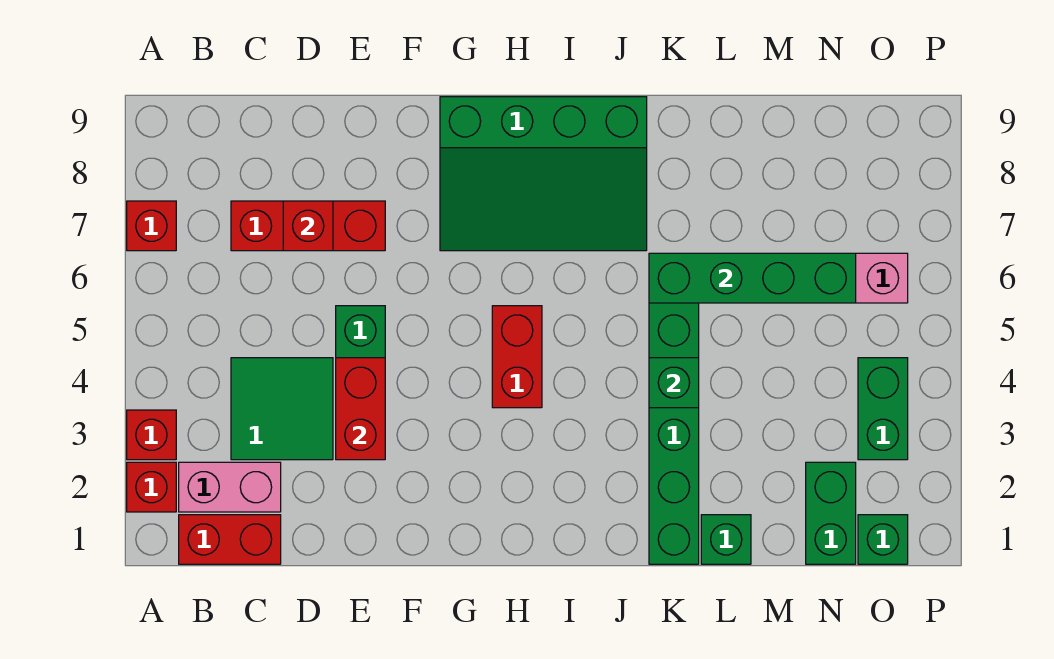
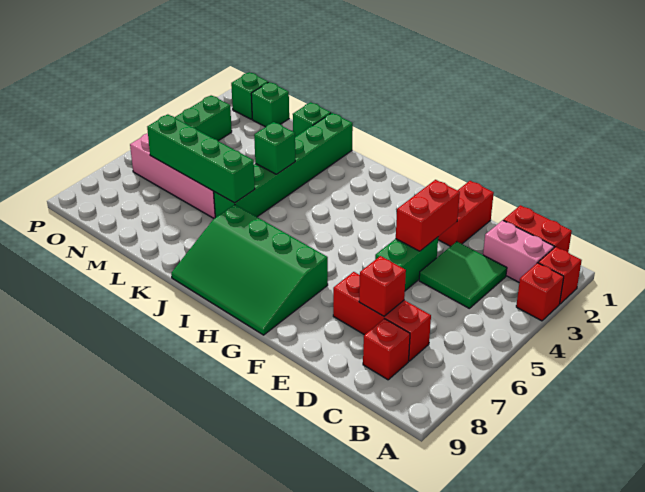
red 1x1 brick [127,201,176,251] -> red 1x1 brick moved to [363,319,410,380]
green 3x4 slope [440,97,647,251] -> green 3x4 slope turned to [171,205,328,335]
red 1x2 brick [492,306,542,408] -> red 1x2 brick moved to [438,181,494,246]
green 1x2 brick [806,462,856,564] -> green 1x1 brick [251,82,289,127]

